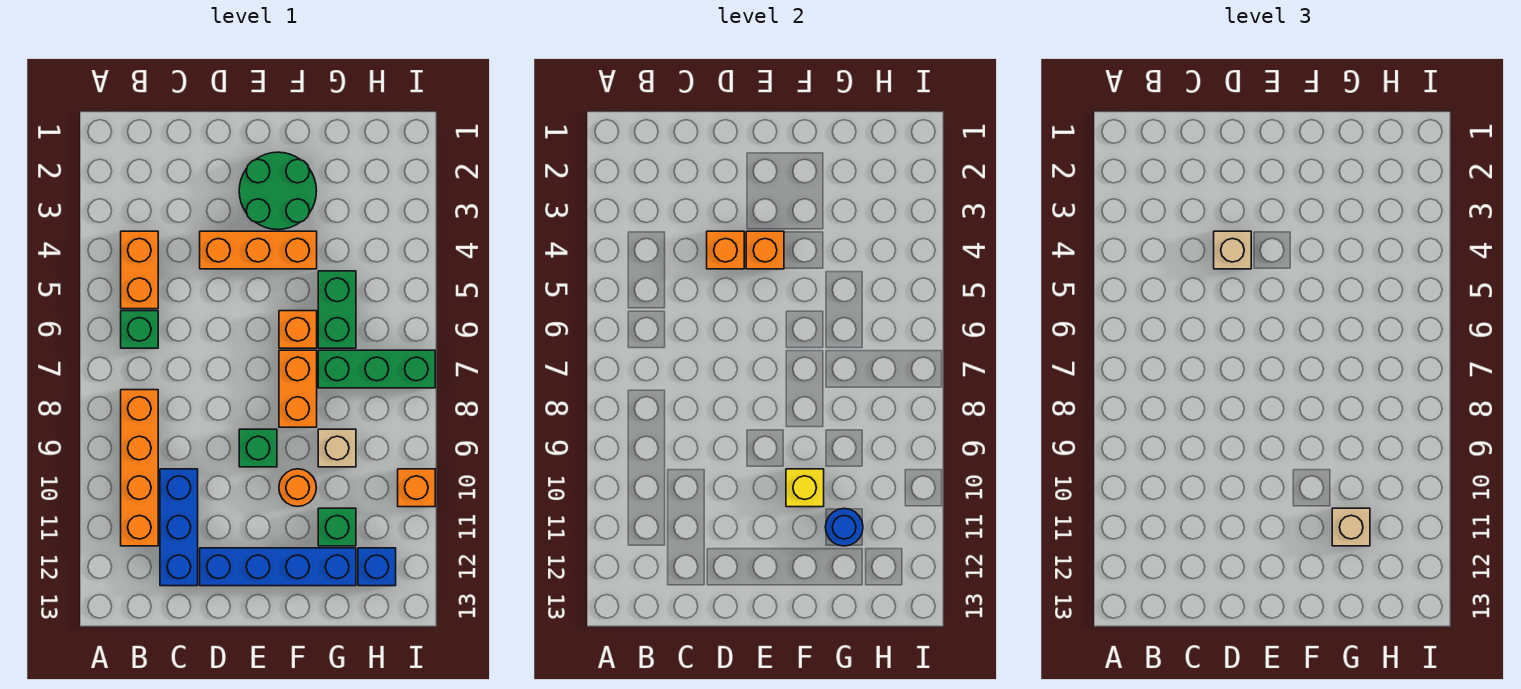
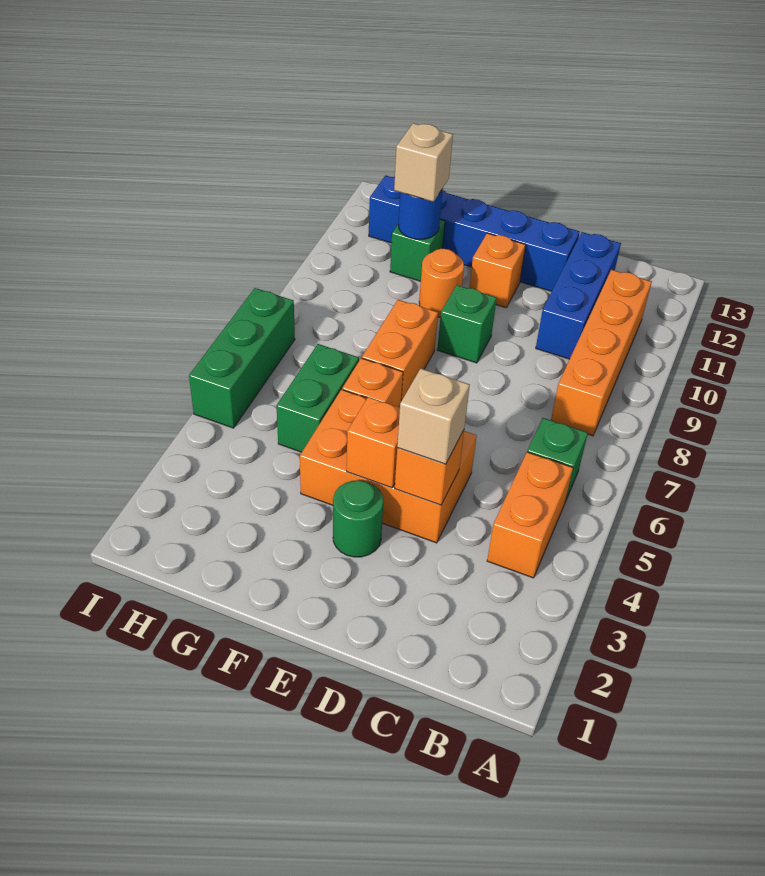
orange 1x3 brick [200,231,317,269] -> orange 2x3 brick [300,390,477,543]
green 2x2 round brick [239,152,316,230] -> green 1x1 round brick [333,480,383,557]
yellow 1x1 brick [786,469,824,507] -> none
green 1x3 brick [318,350,435,388] -> green 1x3 brick turned to [189,288,295,428]
tan 1x1 brick [318,429,356,467] -> none
orange 1x1 brick [398,469,435,507] -> orange 1x1 brick moved to [469,233,526,308]

